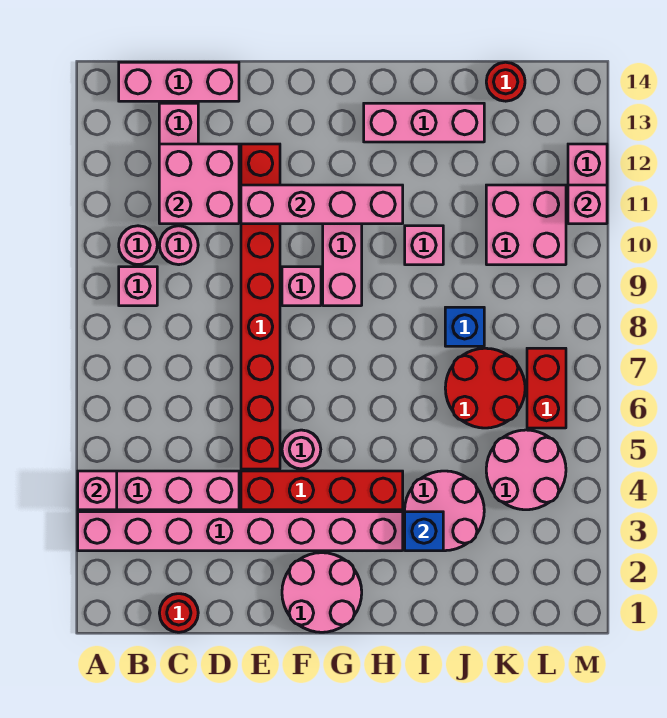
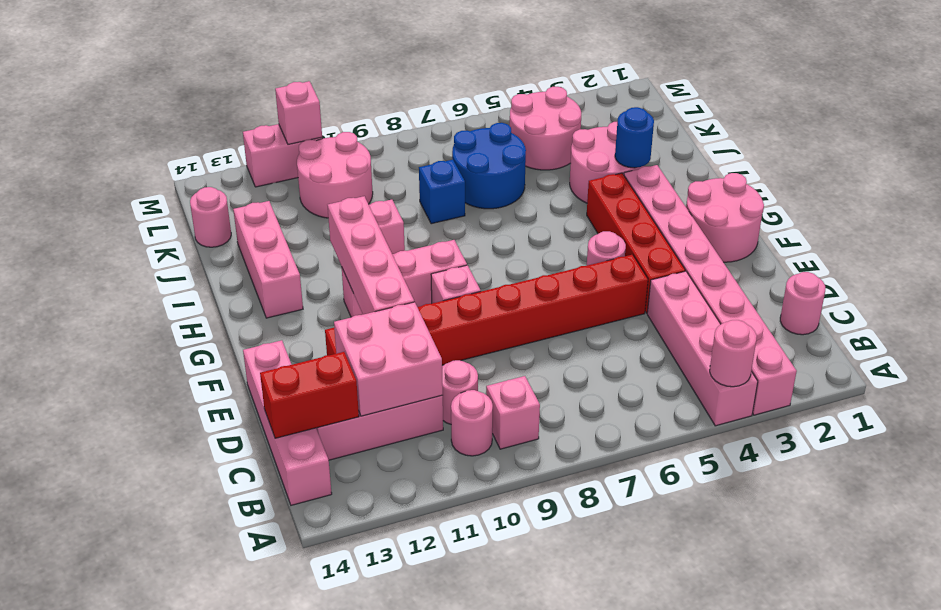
pink 1x1 brick [78,471,117,510] -> pink 1x1 round brick [710,320,757,387]
pink 1x3 brick [119,62,239,101] -> pink 1x4 brick [243,340,332,505]
red 1x1 round brick [159,594,198,632] -> pink 1x1 round brick [780,272,825,335]
blue 1x1 brick [405,512,443,551] -> blue 1x1 round brick [615,107,654,168]
red 2x2 round brick [445,348,525,428] -> blue 2x2 round brick [452,123,526,209]
pink 2x2 brick [486,185,566,265] -> pink 2x2 round brick [297,132,373,218]
red 1x1 round brick [486,62,525,101] -> pink 1x1 round brick [190,187,231,247]
red 1x2 brick [527,348,566,428] -> red 1x2 brick moved to [260,352,359,438]

